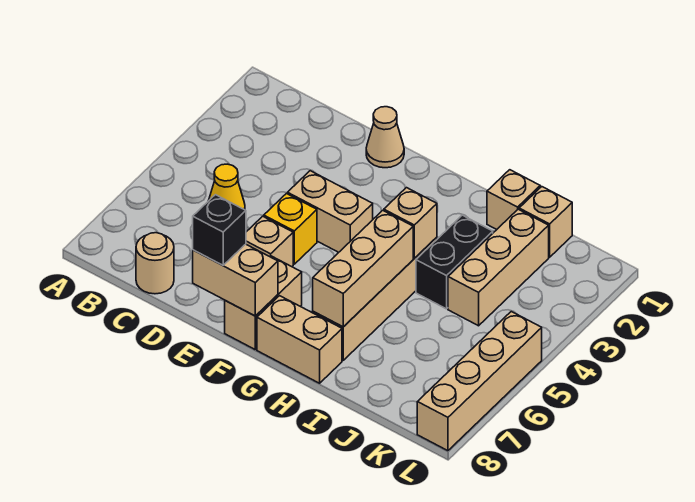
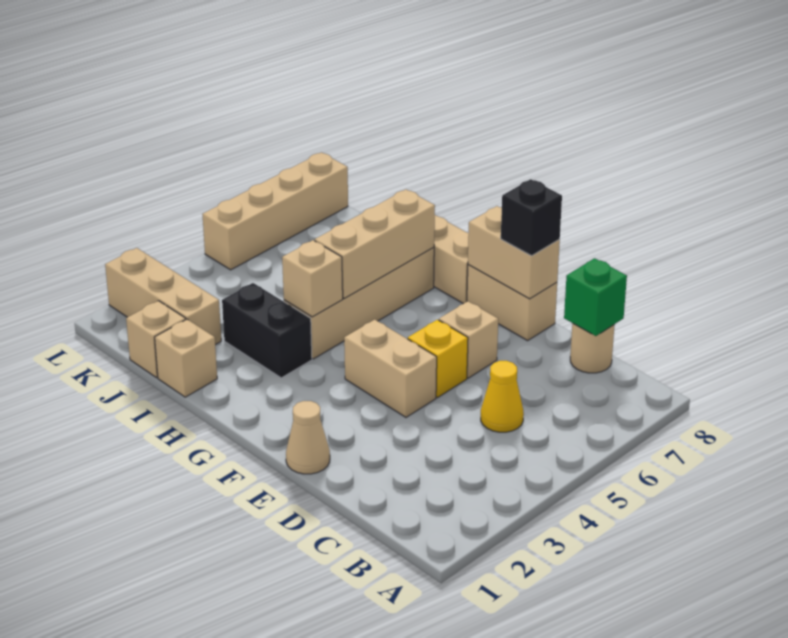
none -> green 1x1 brick [564,258,627,336]
tan 1x2 brick [225,256,302,349] -> tan 1x2 brick turned to [467,265,557,341]
black 1x2 brick [416,215,493,309] -> black 1x2 brick turned to [222,283,312,378]
tan 1x3 brick [448,209,549,326] -> tan 1x3 brick turned to [105,248,221,345]

